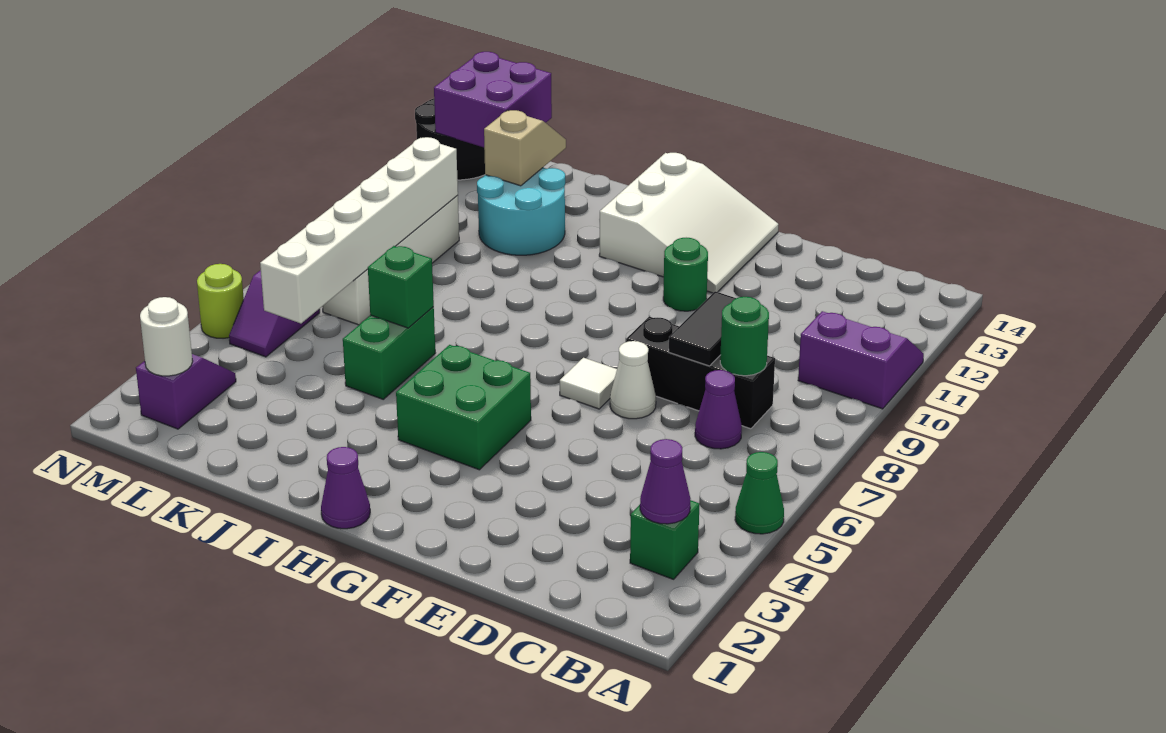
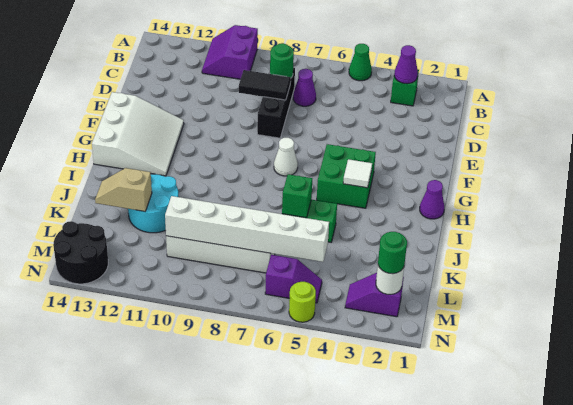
white 1x1 cone [610,341,656,419] -> white 1x1 cone moved to [274,138,298,176]
white 1x1 tile [560,358,617,409] -> white 1x1 tile moved to [343,159,372,188]
green 1x1 round brick [663,238,708,311] -> green 1x1 round brick moved to [378,232,407,274]
white 3x3 slope [599,153,779,293] -> white 3x3 slope turned to [92,92,184,176]
purple 2x2 brick [434,52,552,147] -> none

